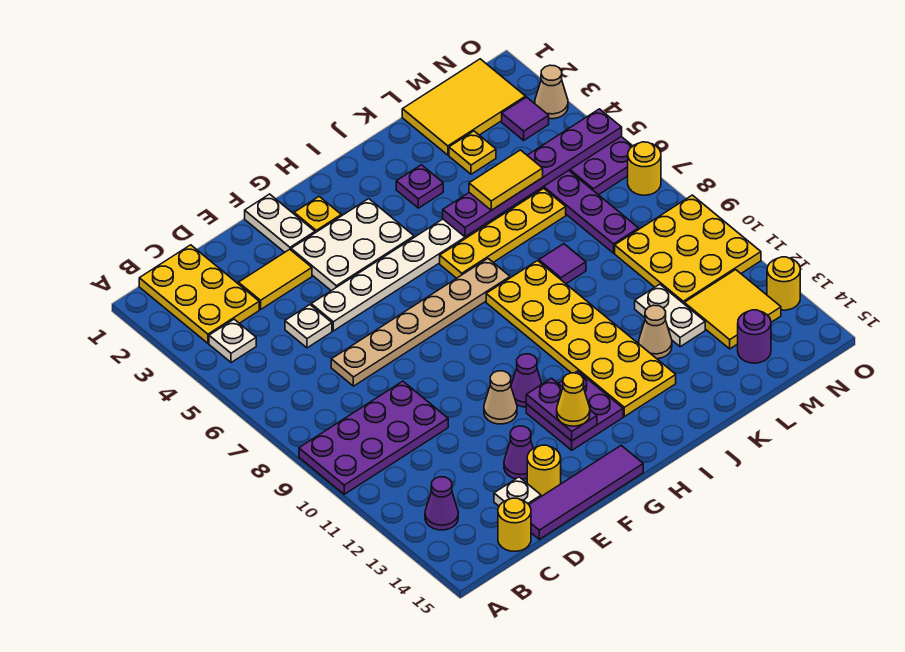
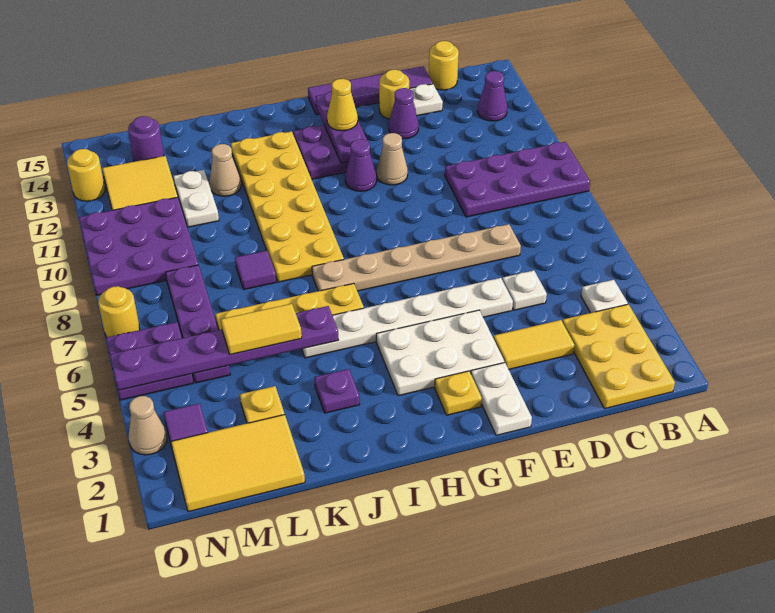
purple 1x2 plate [526,378,597,441] -> purple 1x3 plate [315,91,371,163]
yellow 3x3 plate [615,195,761,304] -> purple 3x3 plate [79,197,198,295]

